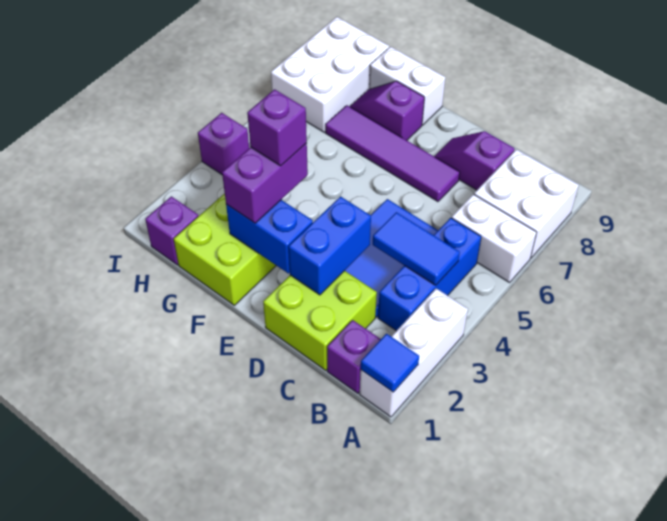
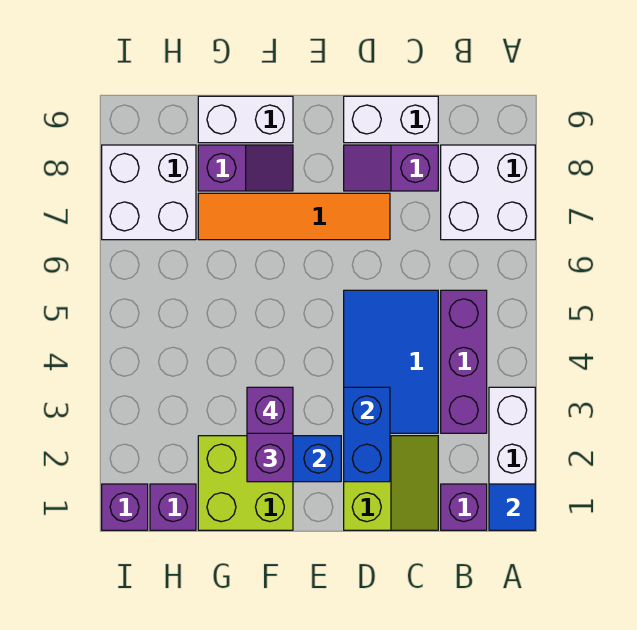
white 1x2 brick [452,194,537,283] -> white 1x2 brick moved to [344,96,438,143]
blue 1x3 brick [378,218,481,331] -> purple 1x3 brick [441,290,487,433]
blue 1x2 tile [373,212,460,285] -> none
lime 2x2 brick [263,271,377,371] -> lime 2x2 slope [344,436,438,530]
purple 1x4 tile [326,105,460,202] -> orange 1x4 tile [198,193,390,240]
purple 1x2 slope [350,81,424,140] -> purple 1x2 slope turned to [198,145,293,191]
white 2x3 brick [271,17,389,132] -> white 2x2 brick [102,145,196,240]
purple 1x1 brick [198,113,249,174] -> purple 1x1 brick moved to [102,484,148,530]

